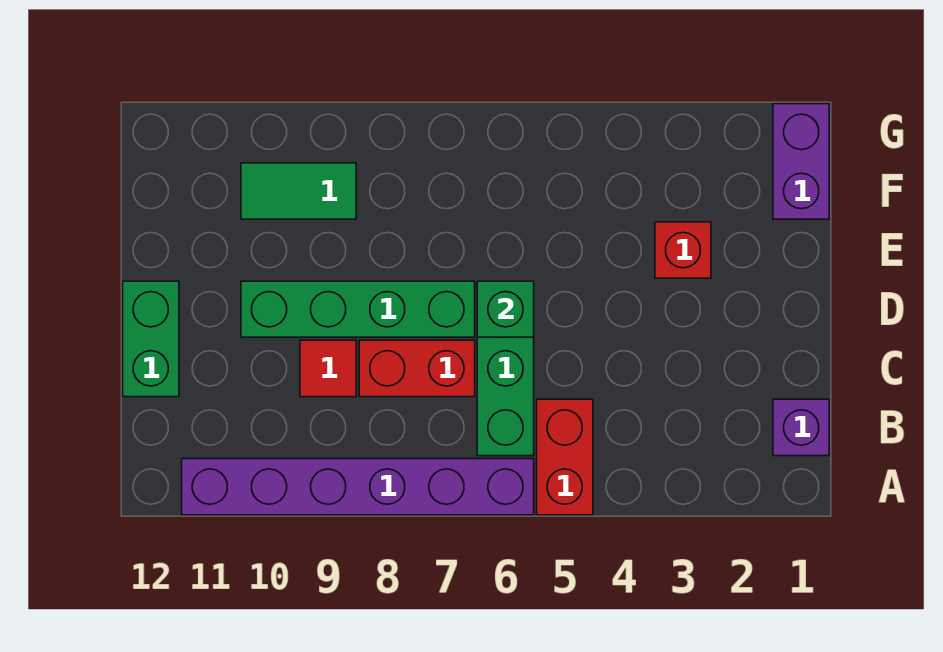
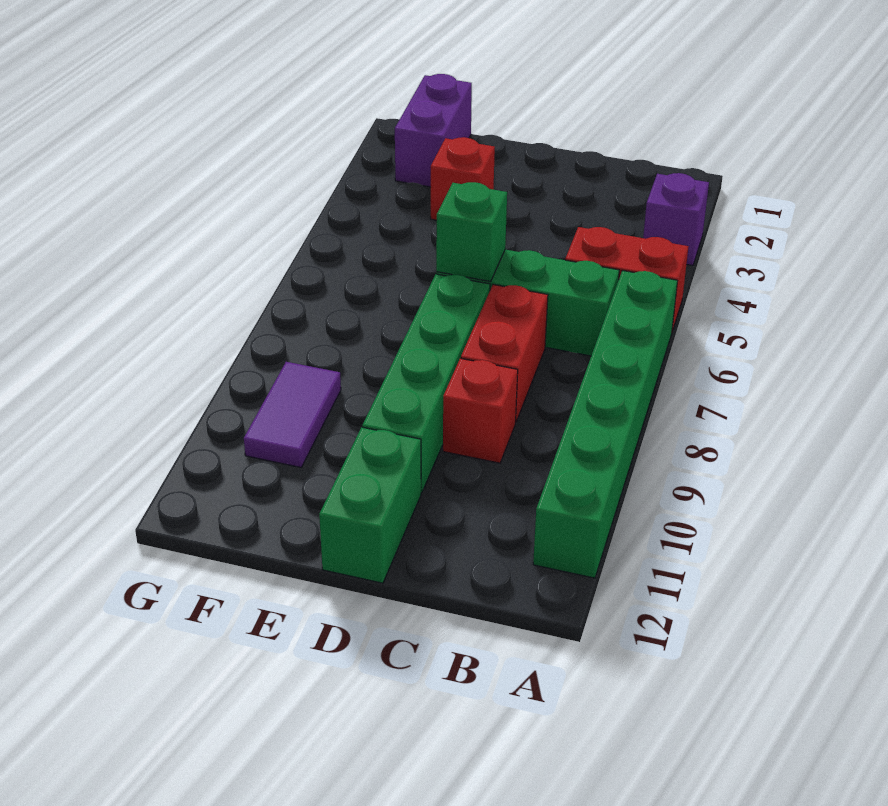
purple 1x6 brick [182,459,534,515] -> green 1x6 brick [533,271,678,578]
purple 1x1 brick [773,399,829,456] -> purple 1x1 brick moved to [643,173,709,266]
red 1x1 tile [300,340,356,397] -> red 1x1 brick [443,358,518,463]
green 1x2 brick [123,281,179,397] -> green 1x2 brick turned to [319,427,421,583]
purple 1x2 brick [773,104,829,219] -> purple 1x2 brick turned to [395,74,472,187]
green 1x2 tile [241,163,356,219] -> purple 1x2 tile [244,362,341,467]

